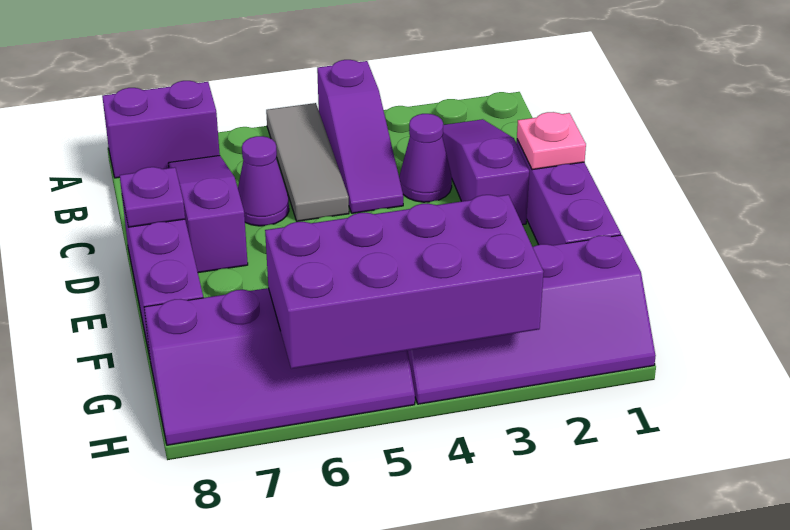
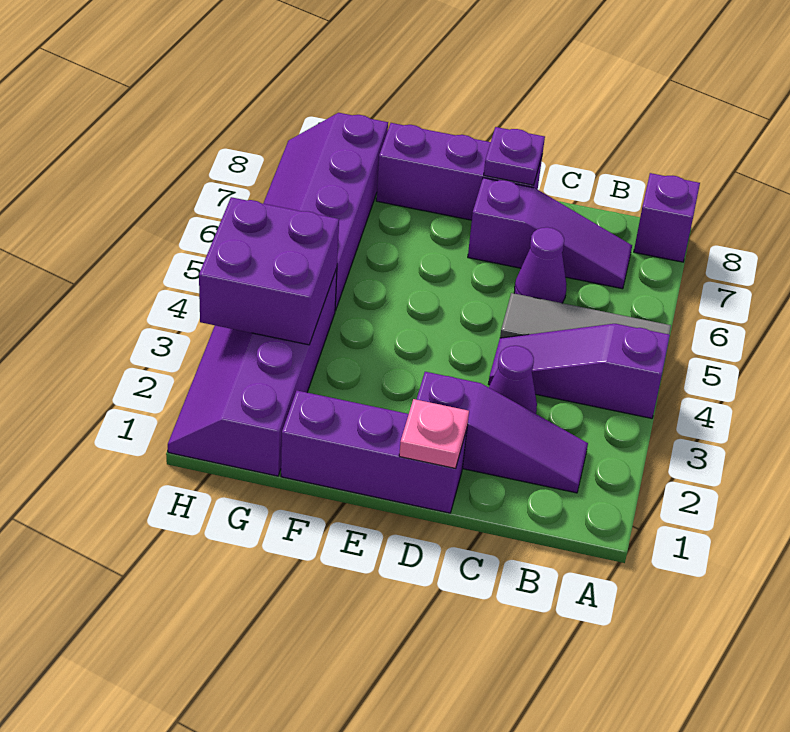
purple 1x2 brick [102,81,220,178] -> purple 1x1 brick [634,173,700,262]
purple 2x4 brick [265,195,544,369] -> purple 2x2 brick [199,197,339,345]

